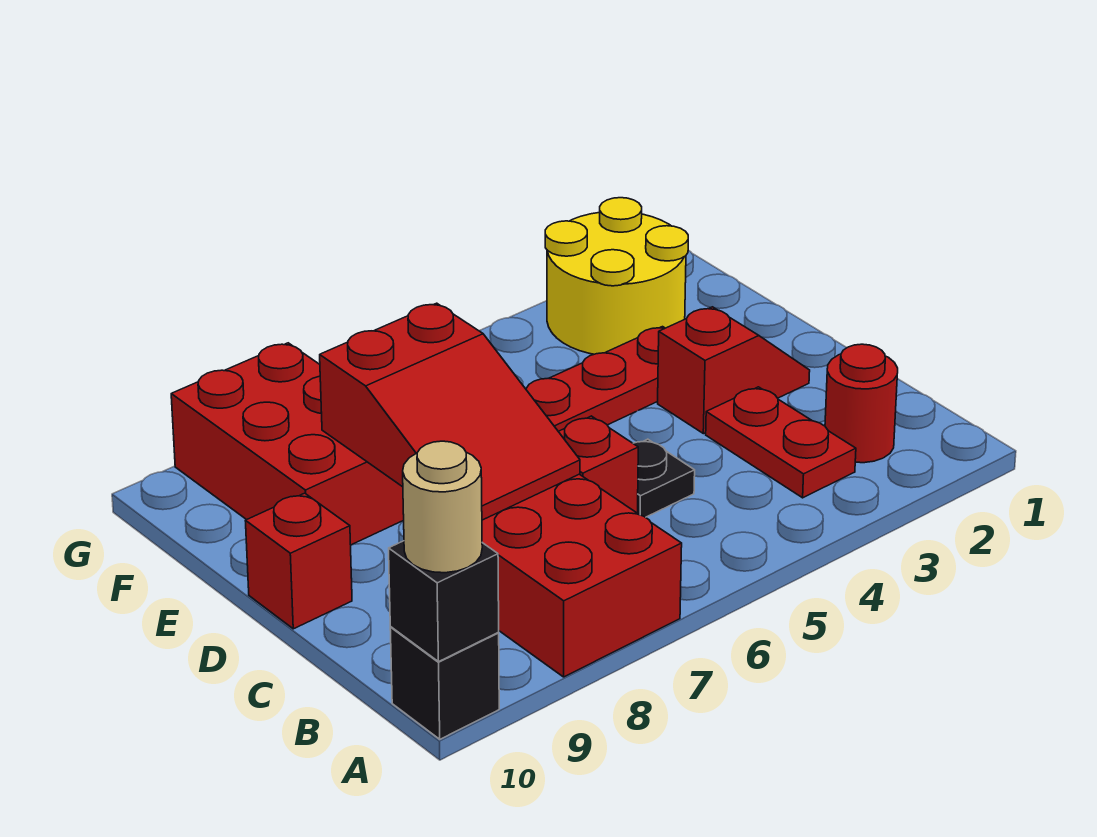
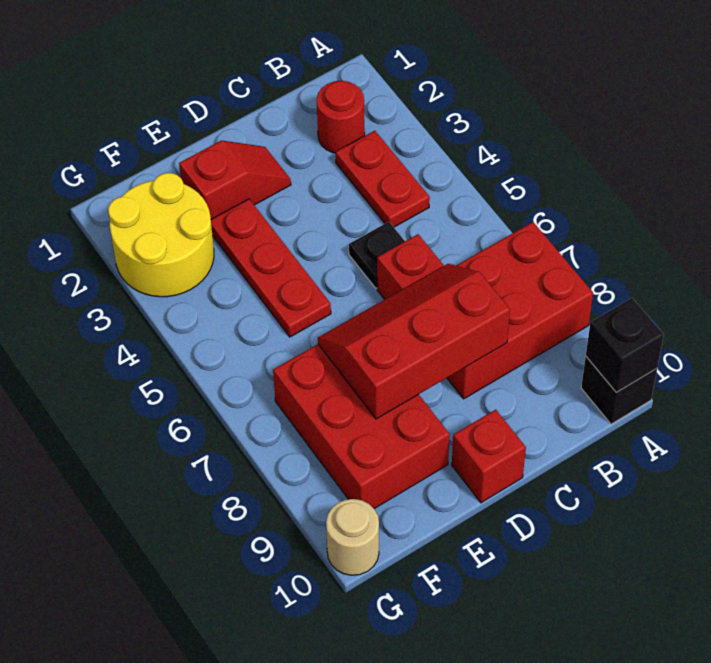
tan 1x1 round brick [403,441,482,573] -> tan 1x1 round brick moved to [326,499,379,575]
red 1x2 plate [706,387,856,498] -> red 1x2 plate turned to [335,131,430,227]
red 2x3 slope [320,303,580,520] -> red 2x3 slope turned to [318,264,510,419]
red 1x2 slope [658,307,810,434] -> red 1x2 slope turned to [179,140,291,219]
red 2x3 brick [171,343,404,545] -> red 2x3 brick turned to [273,344,450,509]

